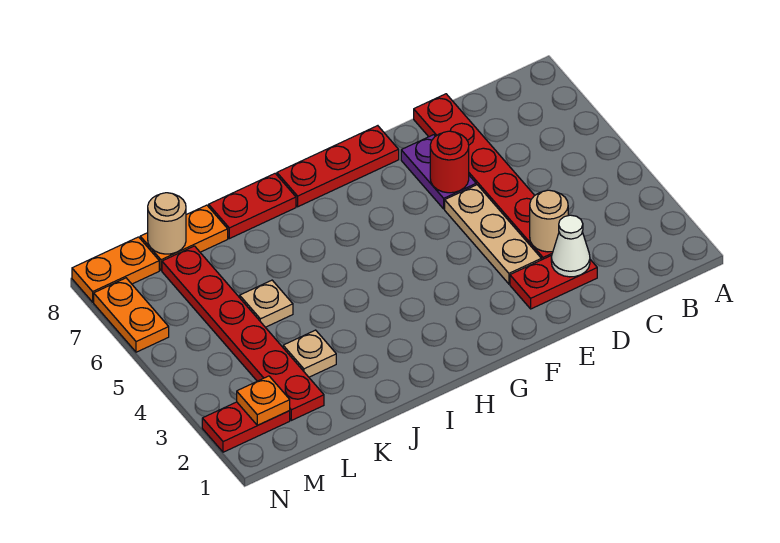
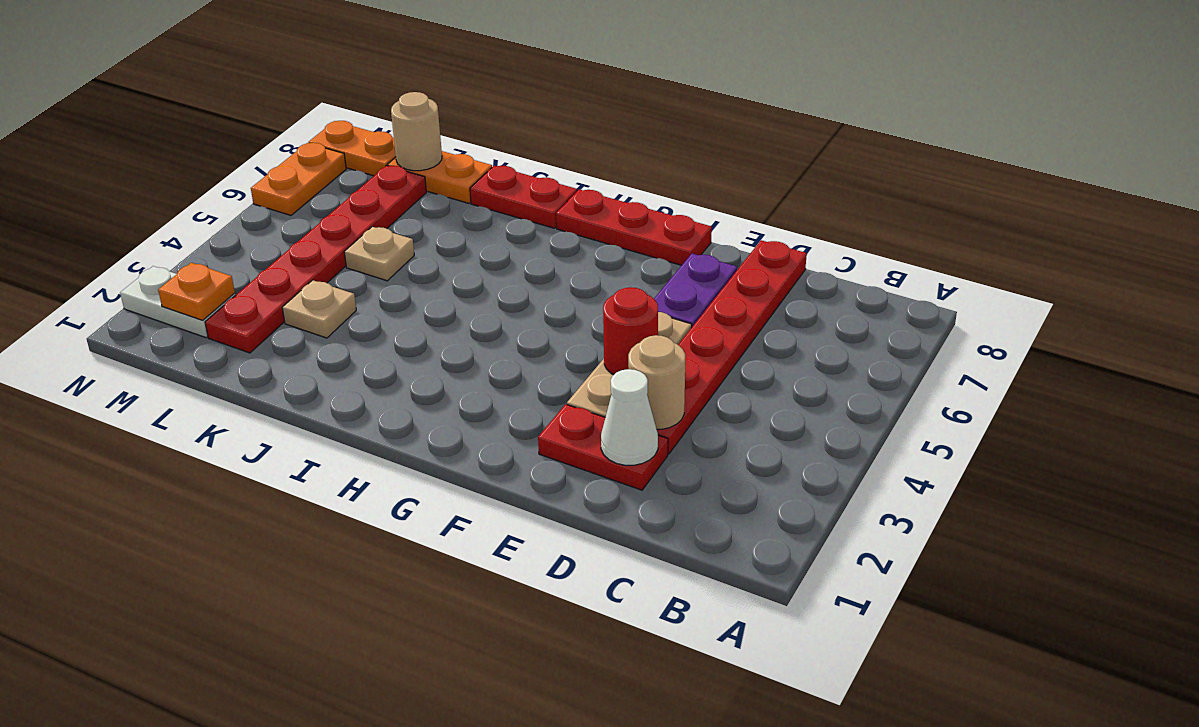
red 1x1 round brick [430,131,469,193] -> red 1x1 round brick moved to [603,287,658,375]
red 1x2 plate [202,402,290,452] -> white 1x2 plate [120,266,235,338]

